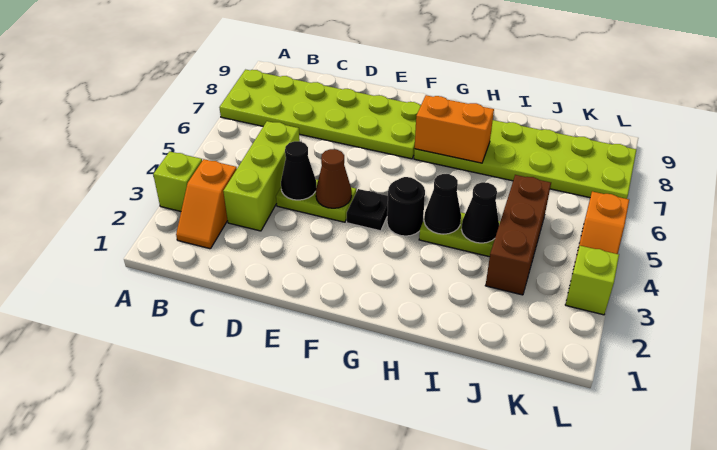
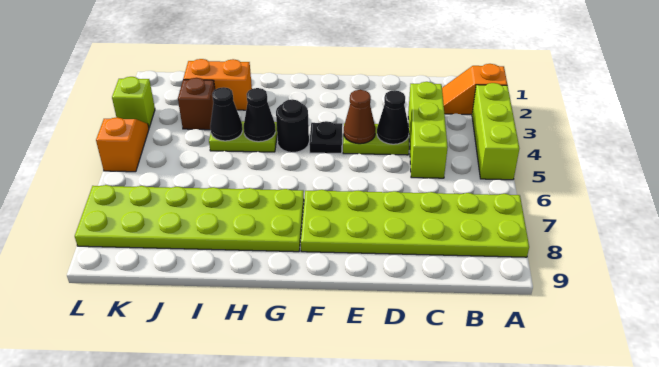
lime 1x1 brick [153,151,202,211] -> lime 1x3 brick [472,83,519,180]
orange 1x2 slope [176,159,237,249] -> orange 1x2 slope turned to [442,64,507,114]
orange 1x2 brick [415,95,494,163] -> orange 1x2 brick moved to [183,59,252,110]
brown 1x3 brick [485,175,551,295] -> brown 1x1 brick [178,78,215,130]

